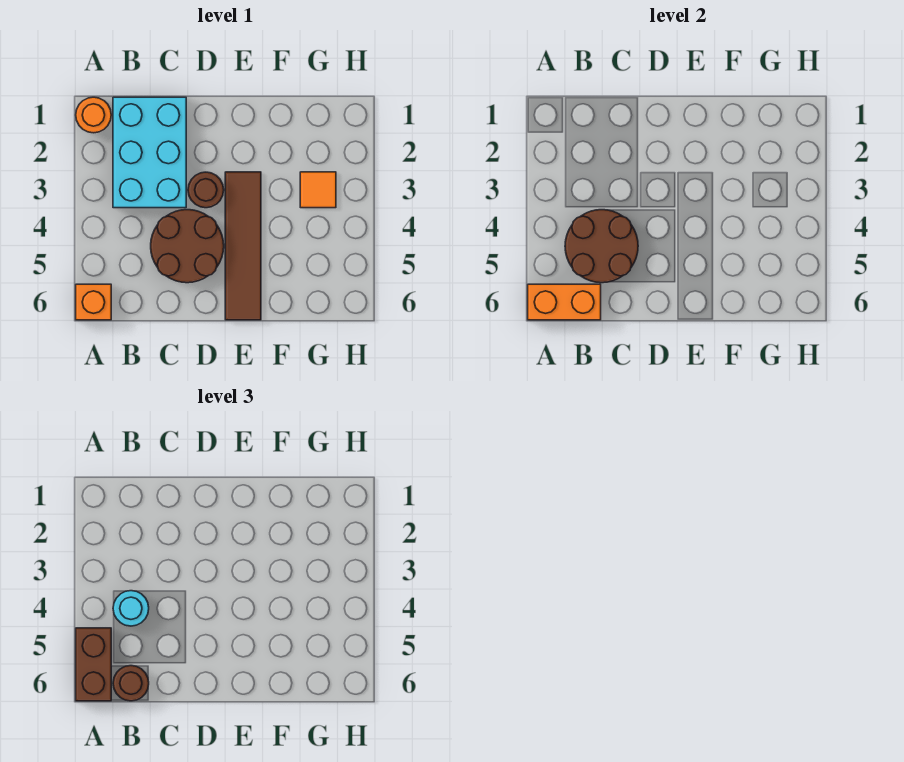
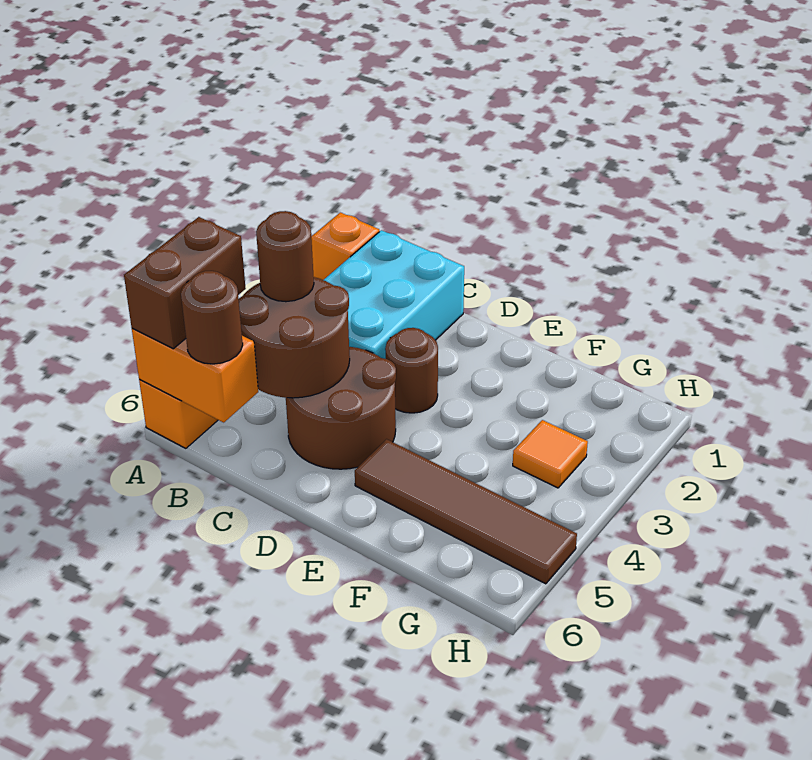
orange 1x1 round brick [76,97,111,133] -> orange 1x1 brick [311,212,379,280]
cyan 1x1 round brick [113,591,149,626] -> brown 1x1 round brick [256,211,314,302]
brown 1x4 tile [225,172,261,320] -> brown 1x4 tile turned to [355,439,577,584]

